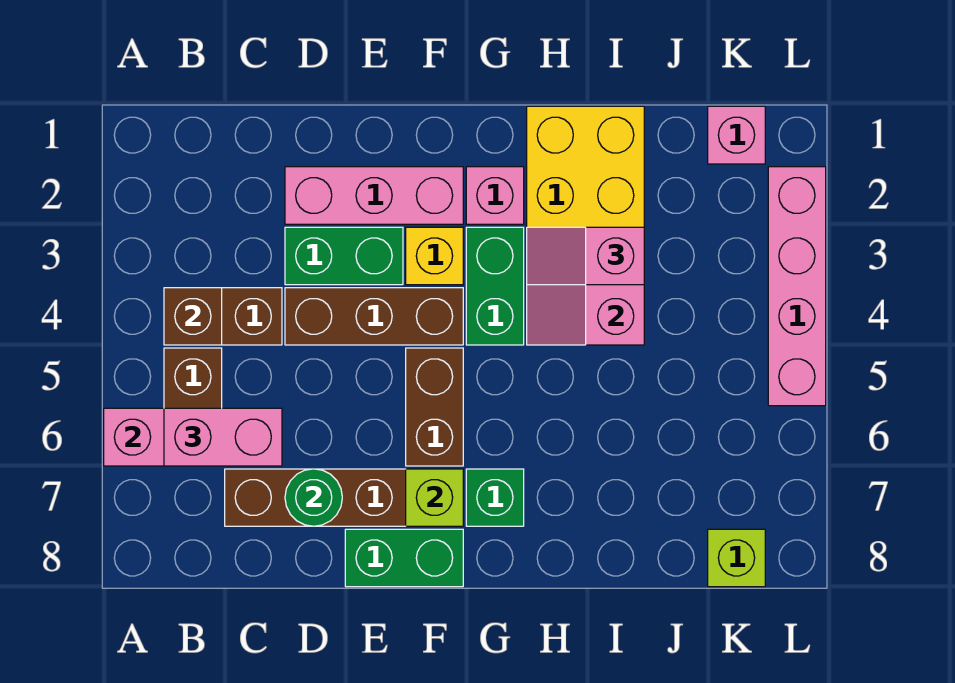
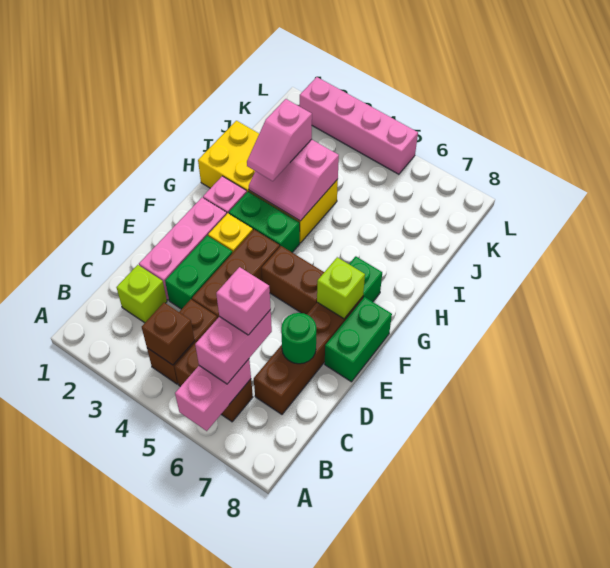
pink 1x1 brick [708,106,765,164] -> pink 1x1 brick moved to [216,267,271,335]
lime 1x1 brick [708,529,765,587] -> lime 1x1 brick moved to [117,265,167,323]

